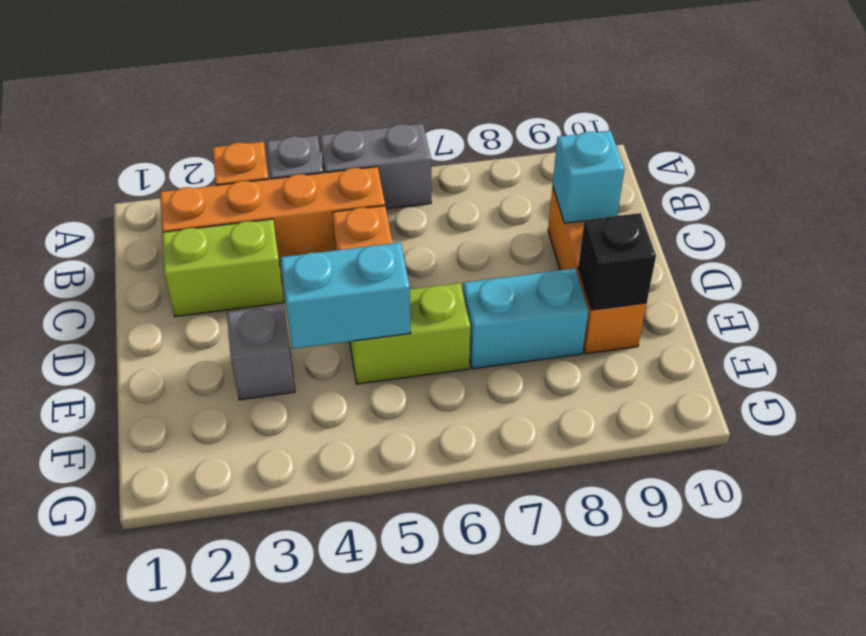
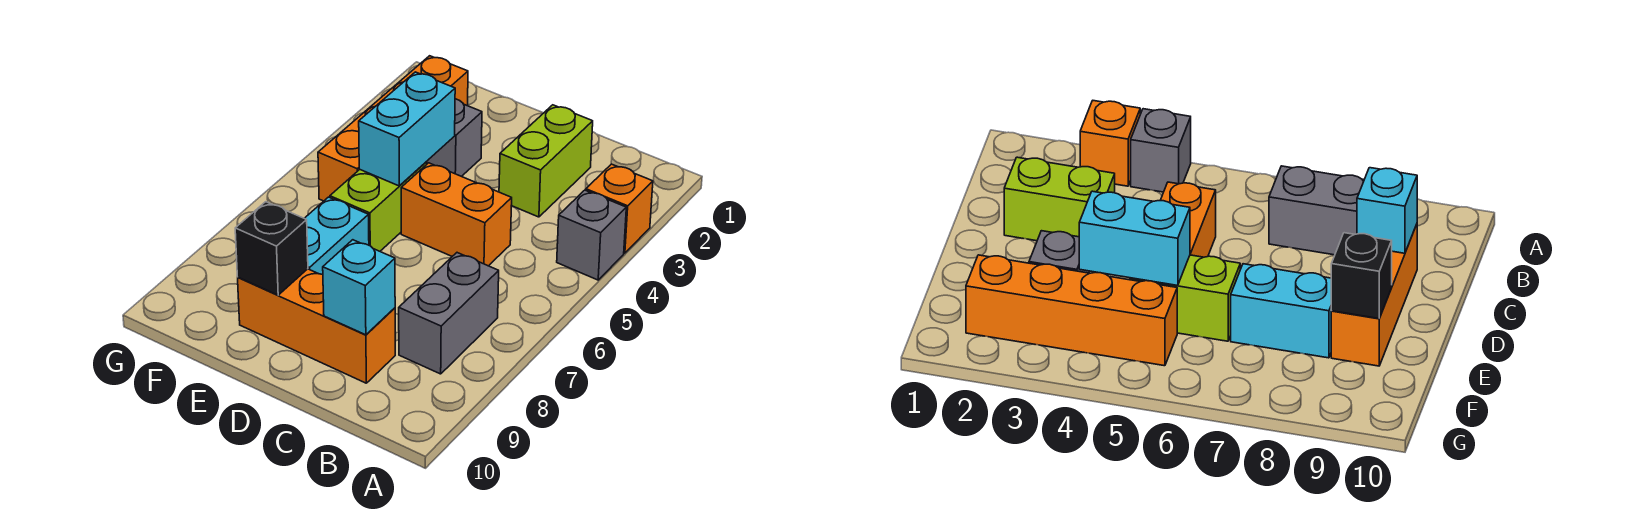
grey 1x2 brick [320,124,431,209] -> grey 1x2 brick moved to [399,253,499,374]
orange 1x4 brick [160,167,385,261] -> orange 1x4 brick moved to [318,56,468,201]

